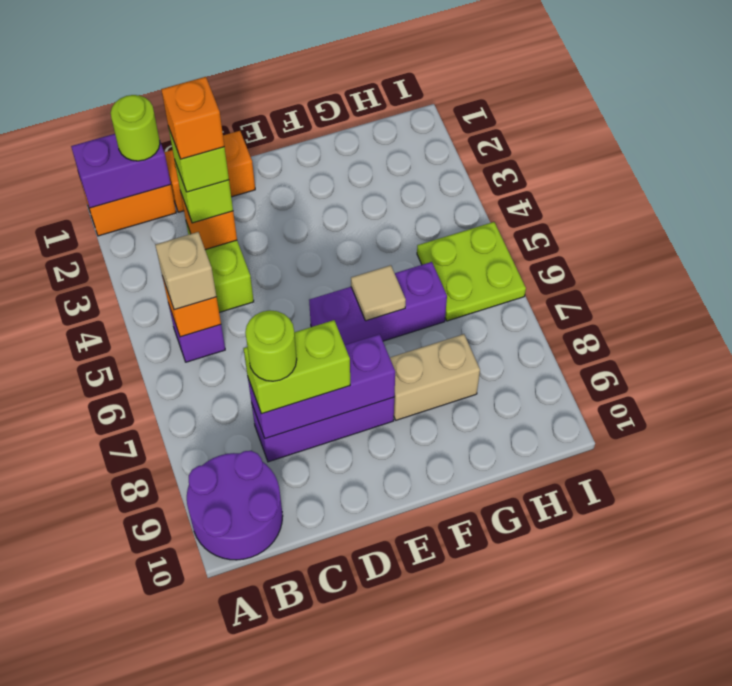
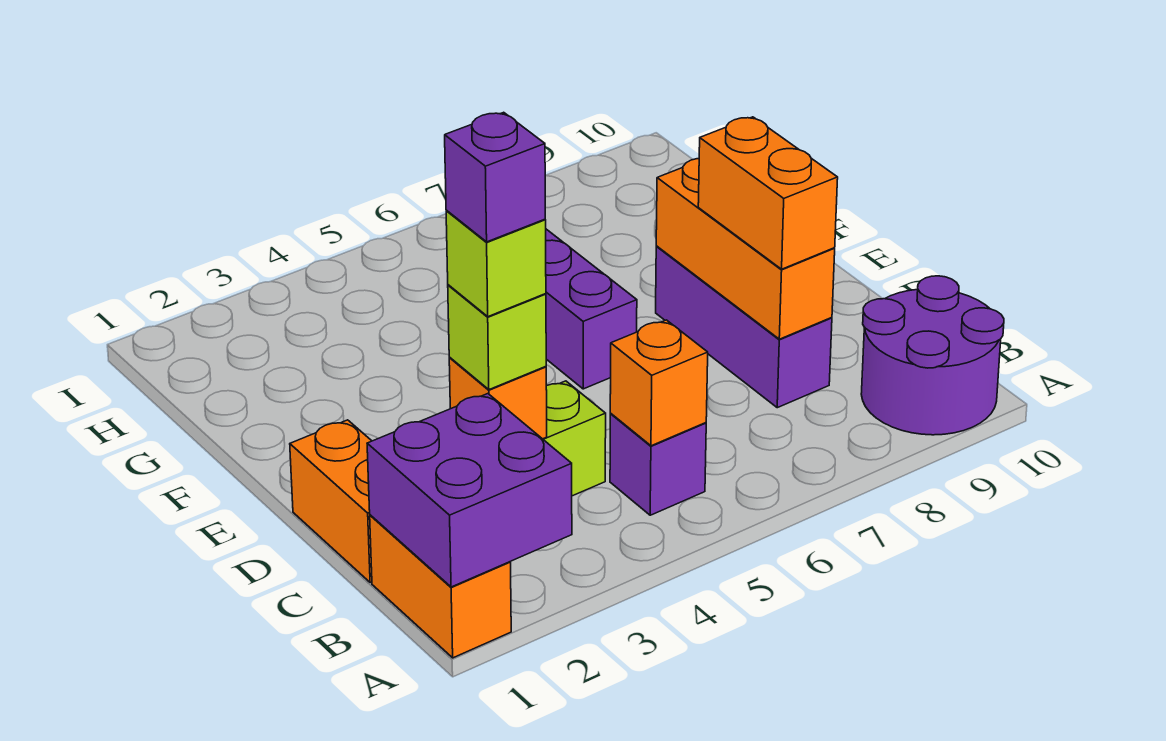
purple 1x2 brick [71,134,171,208] -> purple 2x2 brick [367,394,572,587]
lime 1x1 round brick [111,95,160,161] -> none
tan 1x1 brick [155,232,216,310] -> none
orange 1x1 brick [161,77,224,159] -> purple 1x1 brick [445,112,546,242]
purple 1x3 brick [248,334,395,439] -> orange 1x3 brick [656,158,835,339]
lime 1x2 brick [243,320,350,414] -> orange 1x2 brick [698,117,838,269]
lime 1x1 round brick [245,310,297,381] -> none
tan 1x1 tile [351,265,406,321] -> none
tan 1x2 brick [390,334,480,420] -> none
lime 2x2 plate [417,222,526,321] -> none

